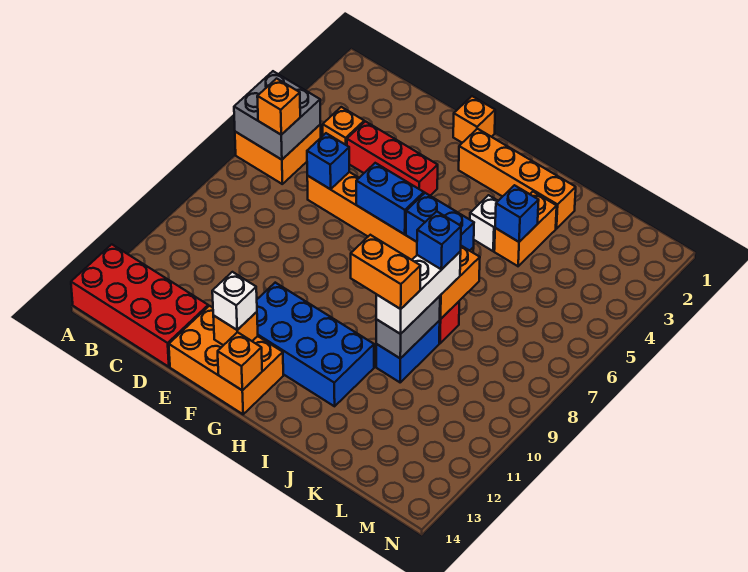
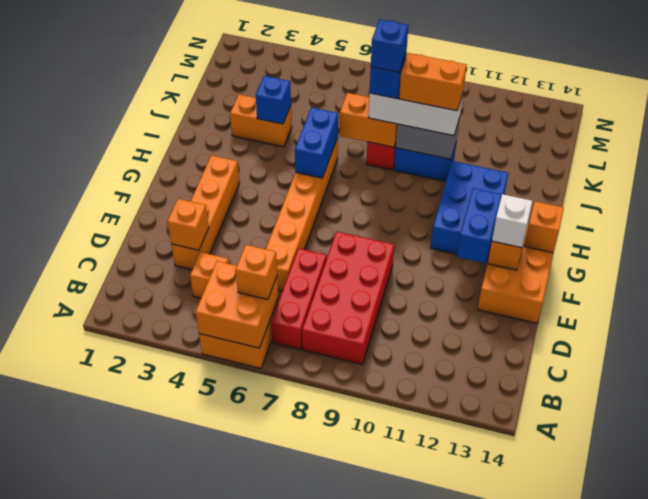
grey 2x2 brick [234,71,320,160] -> orange 2x2 brick [196,261,278,348]
red 2x4 brick [71,244,208,367] -> red 2x4 brick moved to [302,231,394,364]
red 1x3 brick [347,122,438,195] -> red 1x3 brick moved to [271,248,327,350]
blue 1x1 brick [307,133,349,189] -> blue 1x1 brick moved to [371,20,408,72]
orange 1x1 brick [453,96,495,143] -> orange 1x1 brick moved to [167,199,209,250]
blue 1x2 brick [356,163,424,234] -> blue 1x2 brick moved to [457,188,502,263]
blue 2x4 brick [257,283,374,406] -> blue 2x3 brick [431,161,508,261]
orange 1x4 brick [459,129,576,229] -> orange 1x4 brick moved to [171,155,239,269]
white 1x1 brick [470,195,498,251] -> none
orange 1x2 brick [351,235,421,309] -> orange 1x2 brick turned to [399,53,467,111]

